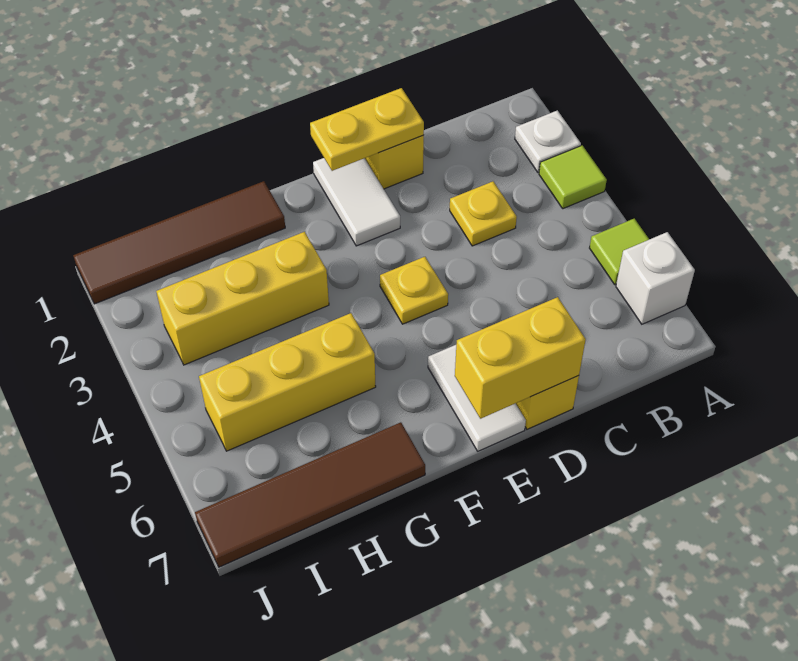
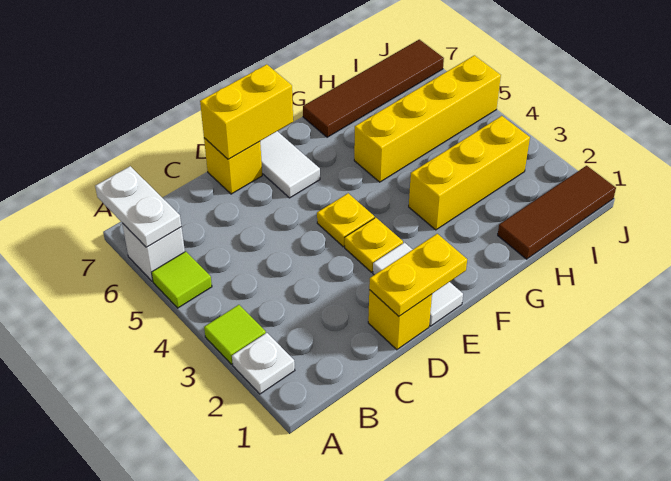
none -> white 1x2 plate [95,166,181,247]
yellow 1x1 plate [450,181,517,246] -> yellow 1x1 plate moved to [345,218,403,272]
brown 1x4 tile [73,181,285,304] -> brown 1x3 tile [498,166,616,259]
yellow 1x3 brick [199,313,376,451] -> yellow 1x4 brick [354,55,501,182]

